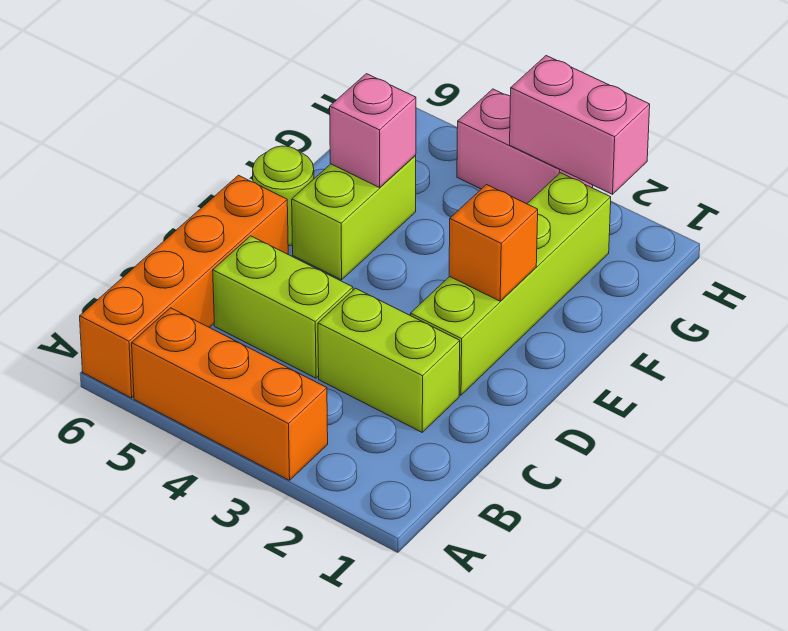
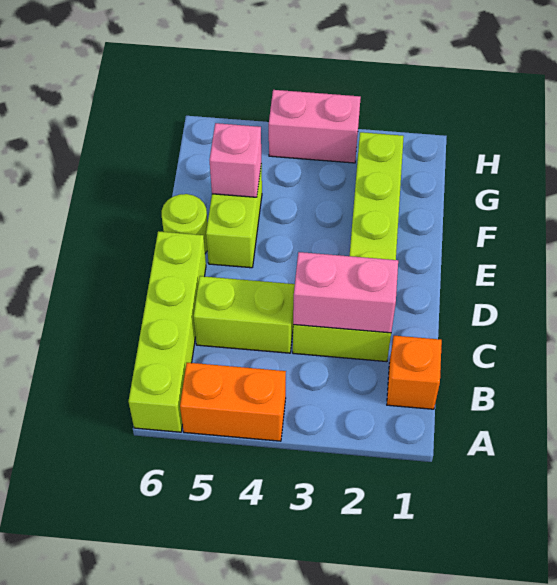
orange 1x3 brick [132,308,328,480] -> orange 1x2 brick [180,363,286,441]
orange 1x4 brick [80,175,288,398] -> lime 1x4 brick [129,231,206,432]
orange 1x1 brick [449,185,538,301] -> orange 1x1 brick moved to [387,336,442,409]
pink 1x2 brick [510,56,650,194] -> pink 1x2 brick moved to [293,252,398,333]

